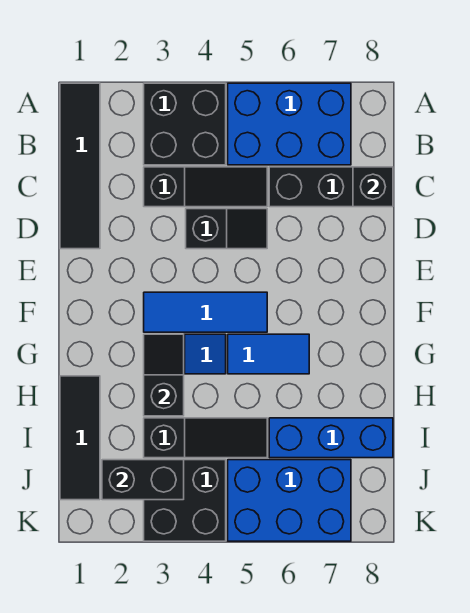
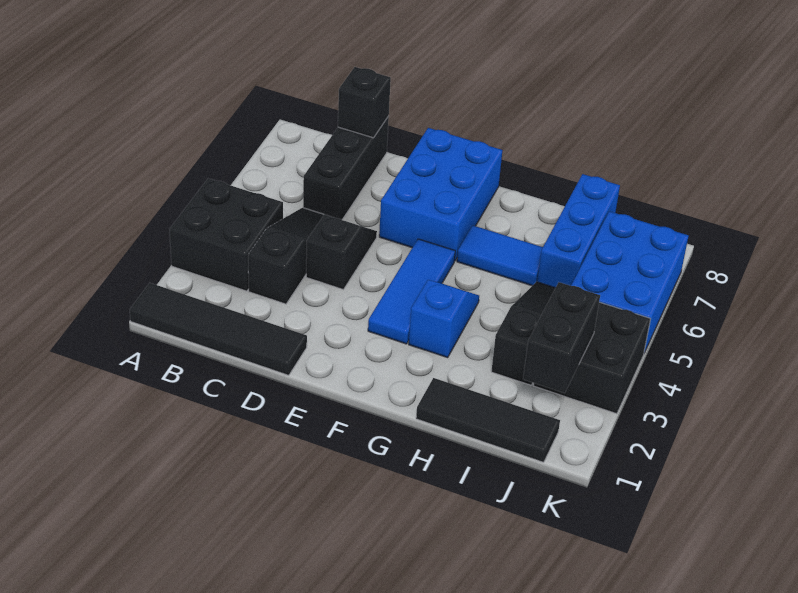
blue 2x3 brick [228,83,351,165] -> blue 2x3 brick moved to [379,128,502,261]
black 1x2 slope [144,334,184,416] -> none
blue 1x2 tile [228,334,309,374] -> blue 1x2 tile turned to [457,226,543,286]

